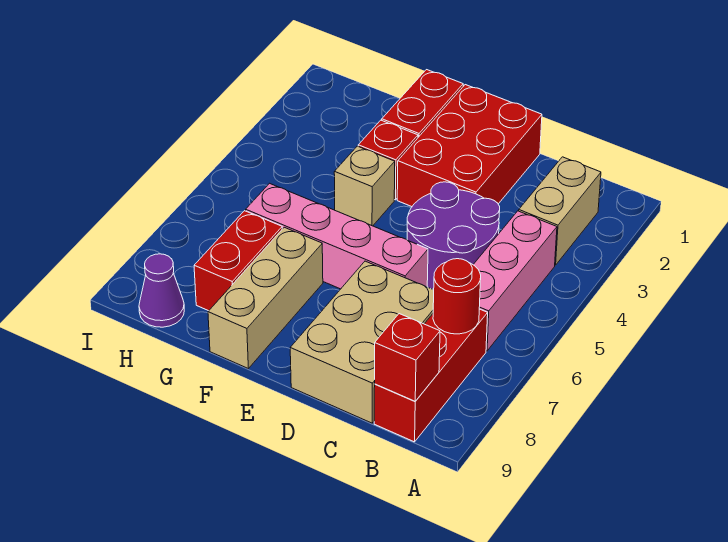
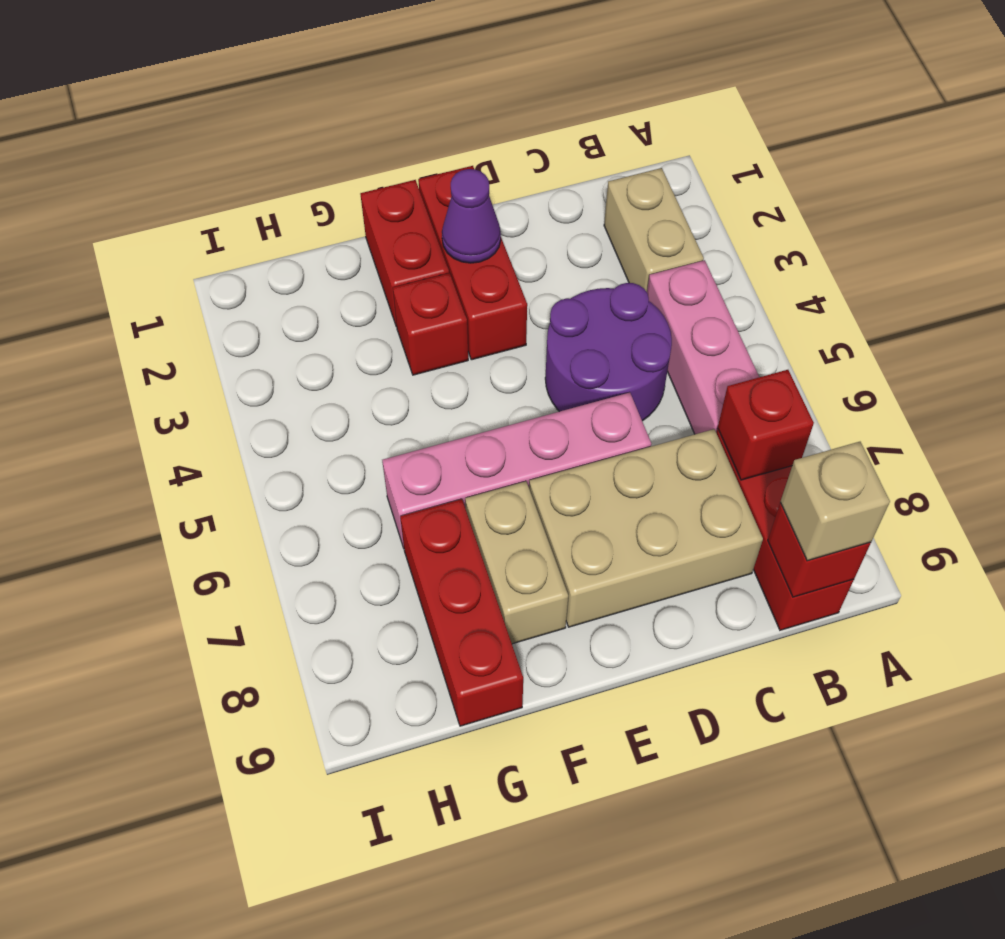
red 1x1 round brick [433,259,481,334] -> red 1x1 brick [718,370,814,480]
tan 2x3 brick [290,261,434,423] -> tan 2x3 brick turned to [529,429,763,627]
red 2x3 brick [397,85,542,207] -> red 1x3 brick [418,166,527,360]
tan 1x1 brick [334,146,395,226] -> tan 1x1 brick moved to [780,442,890,561]
tan 1x3 brick [208,227,323,368] -> tan 1x2 brick [465,481,568,644]
red 1x2 brick [194,211,282,311] -> red 1x3 brick [400,499,523,726]
purple 1x1 cone [139,254,184,327] -> purple 1x1 cone moved to [442,169,501,263]

